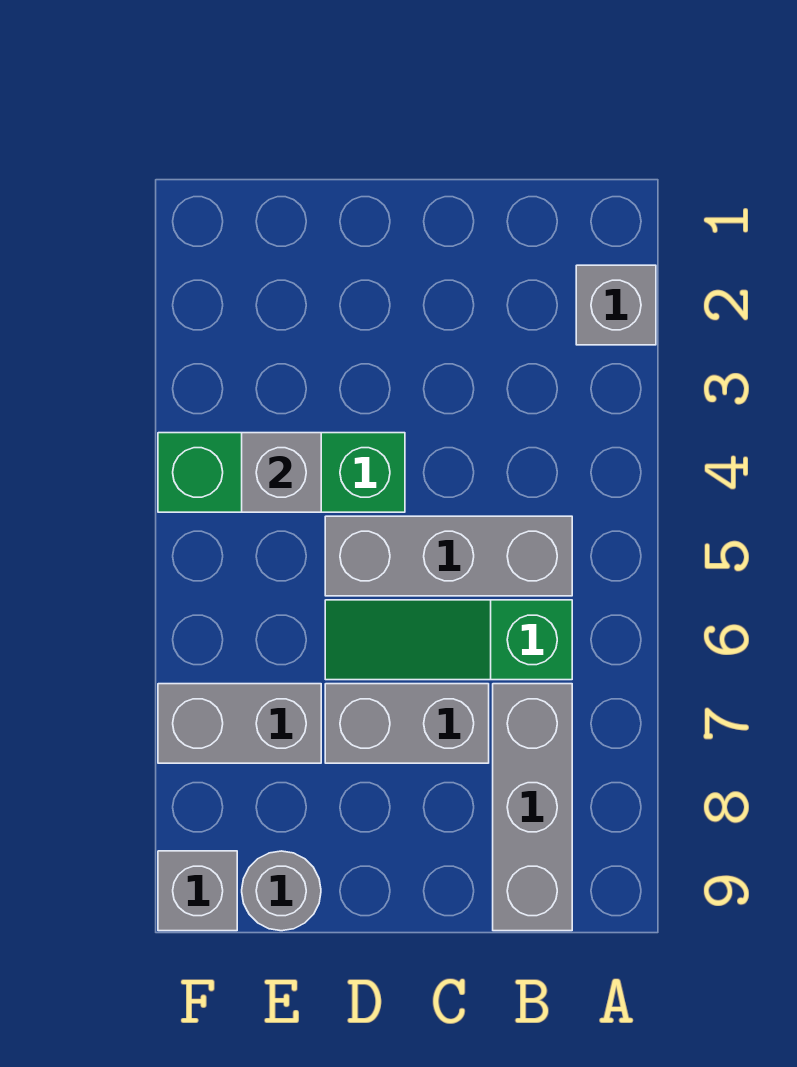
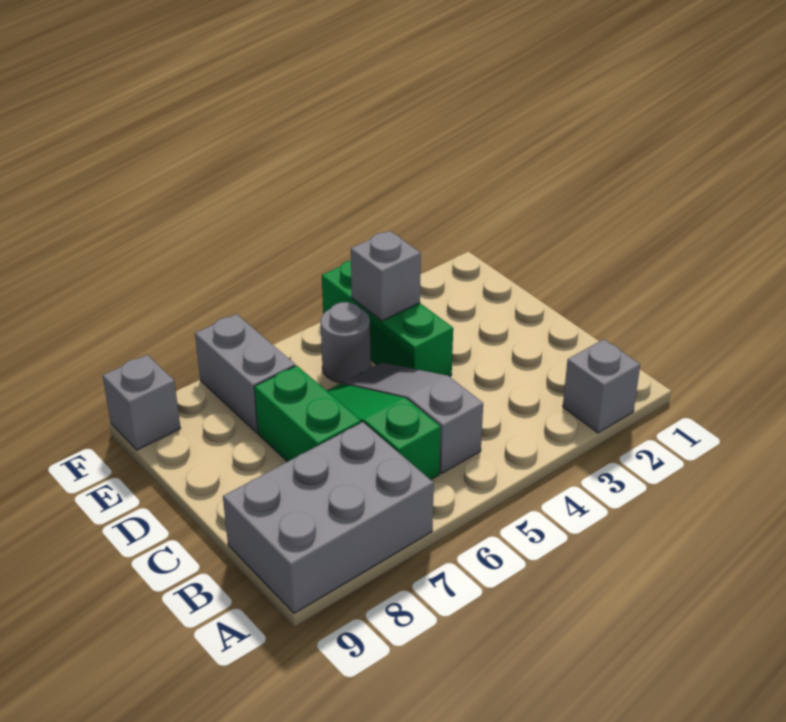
grey 1x3 brick [325,516,572,596] -> grey 1x3 slope [343,363,483,474]
grey 1x3 brick [493,684,572,931] -> grey 2x3 brick [223,422,434,613]
grey 1x2 brick [325,684,489,763] -> green 1x2 brick [254,366,361,462]
grey 1x1 round brick [242,851,321,931] -> grey 1x1 round brick moved to [321,302,371,383]

